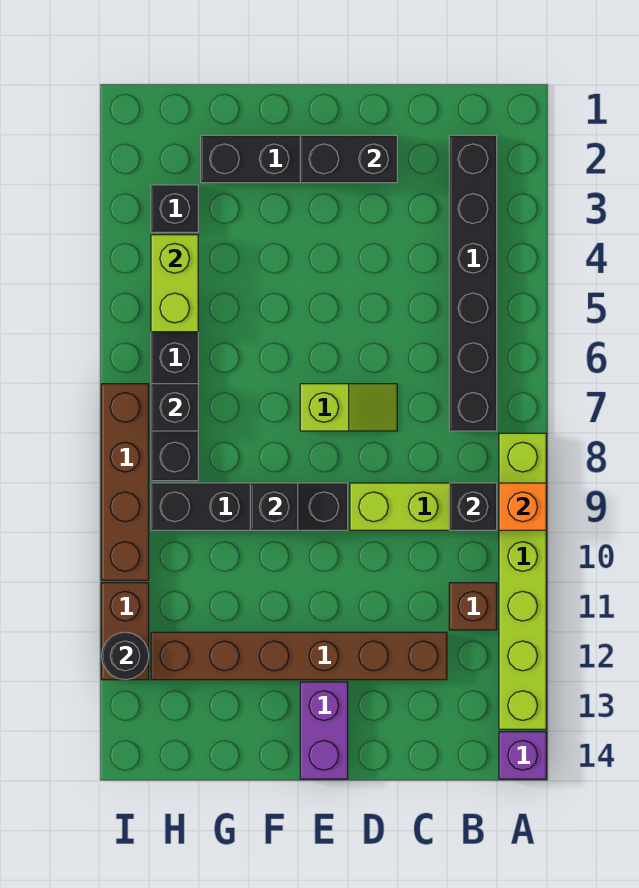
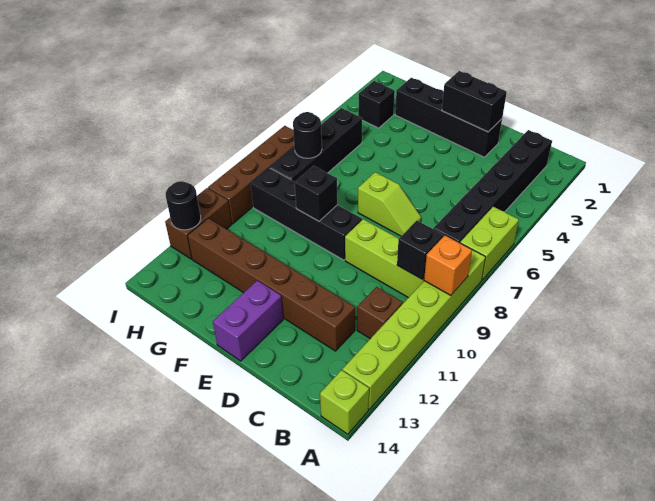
purple 1x1 brick [499,732,546,779] -> lime 1x1 brick [320,370,369,434]
lime 1x2 brick [151,235,198,332] -> lime 1x2 brick moved to [460,207,519,280]
black 1x1 brick [151,384,198,431] -> black 1x1 round brick [293,112,322,158]

